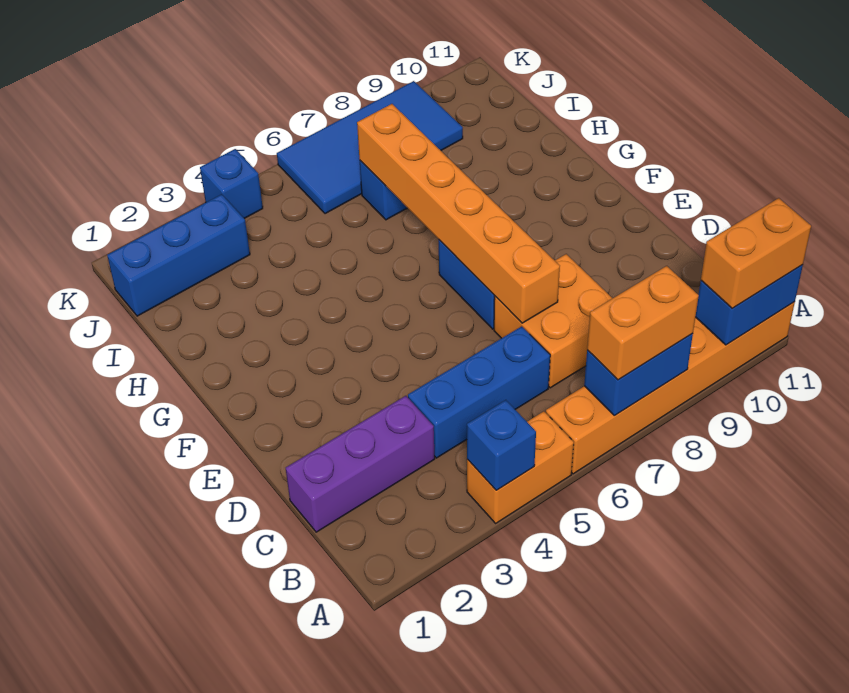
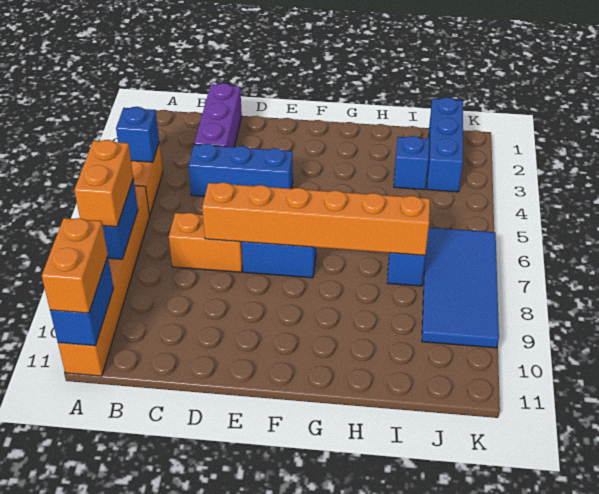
blue 1x3 brick [408,326,550,458] -> blue 1x3 brick turned to [188,144,293,197]
orange 2x2 brick [494,254,612,388] -> orange 1x2 brick [169,213,243,272]
blue 1x1 brick [200,149,263,219] -> blue 1x1 brick moved to [394,136,429,190]

